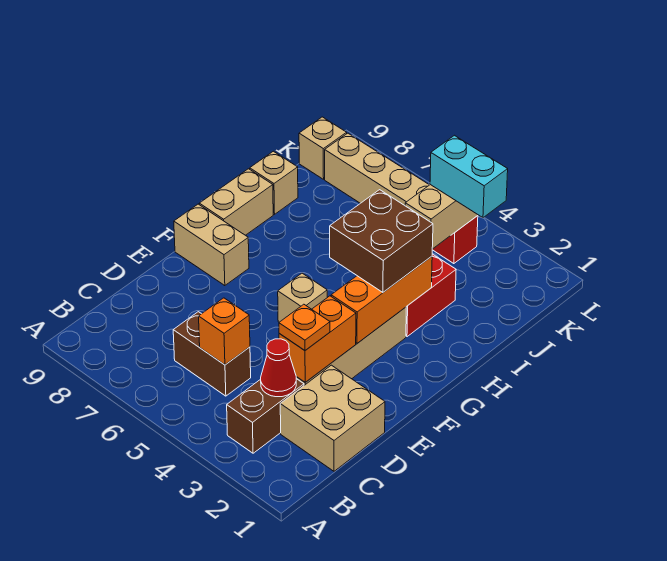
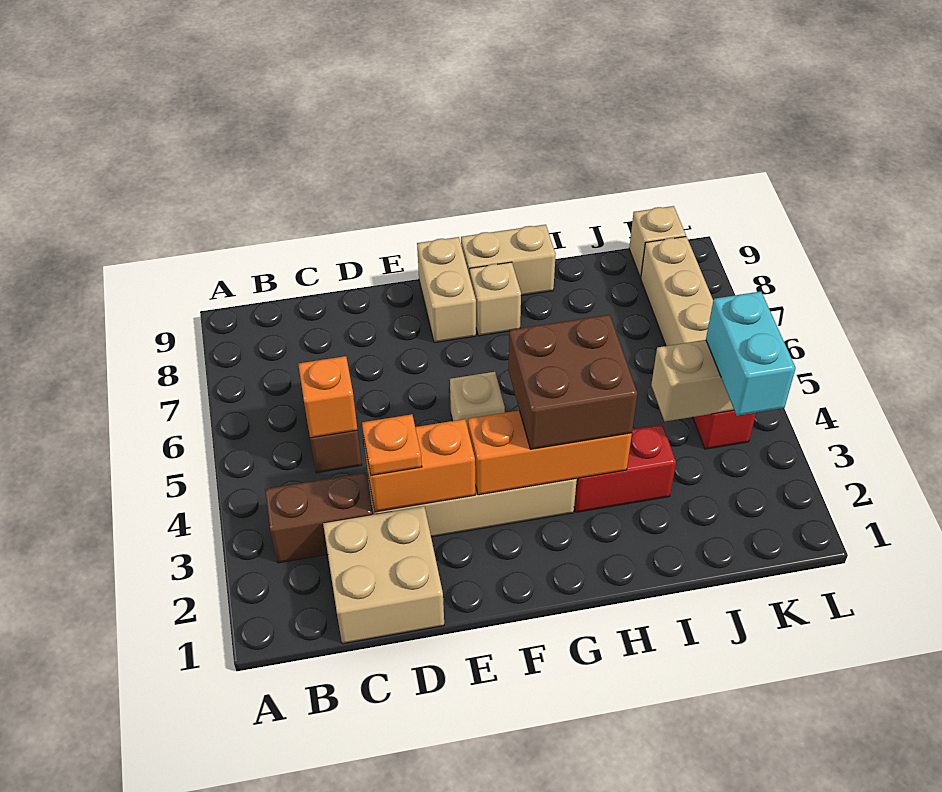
red 1x1 cone [261,339,296,397] -> none
tan 1x1 brick [250,151,298,214] -> tan 1x1 brick moved to [470,262,521,336]

